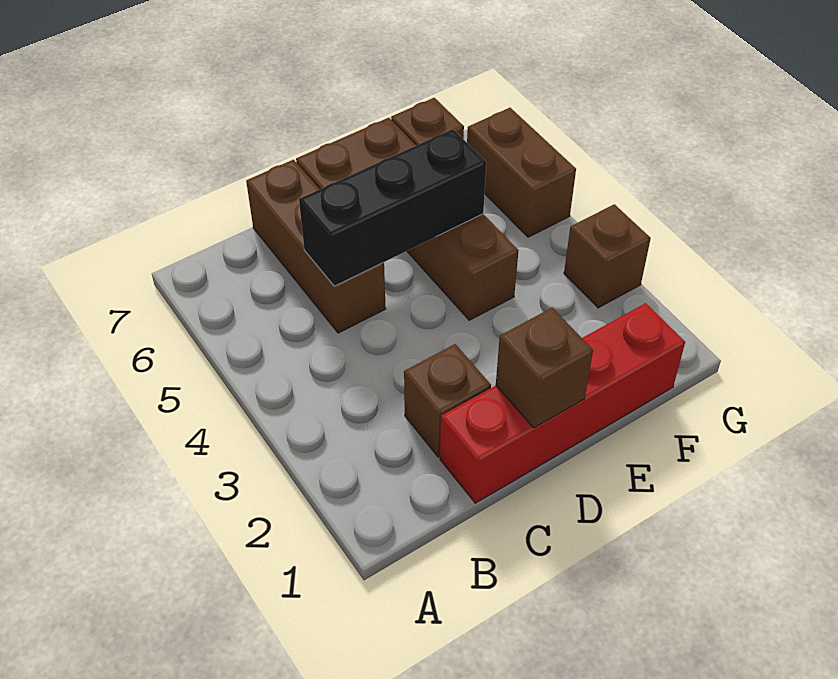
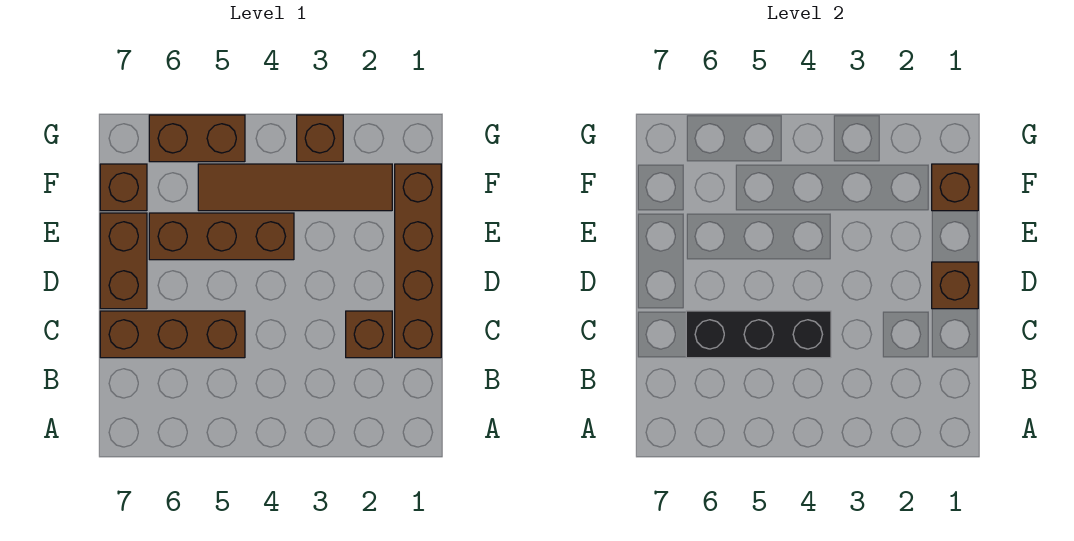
red 1x4 brick [440,303,685,503] -> brown 1x4 brick [395,164,441,358]
black 1x3 brick [299,129,486,286] -> black 1x3 brick turned to [686,311,831,358]
none -> brown 1x1 brick [932,164,978,211]
none -> brown 1x4 tile [198,164,392,211]

